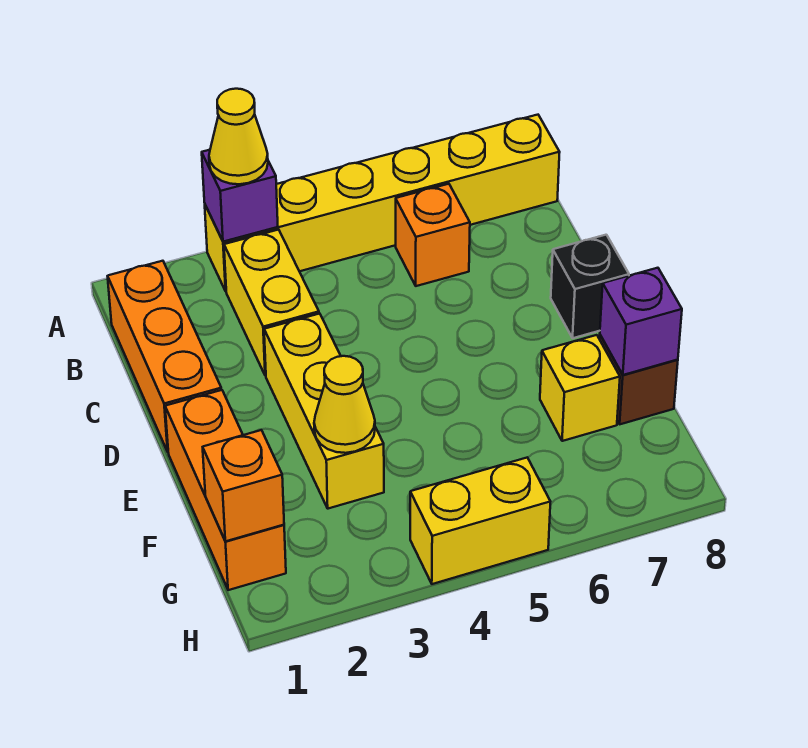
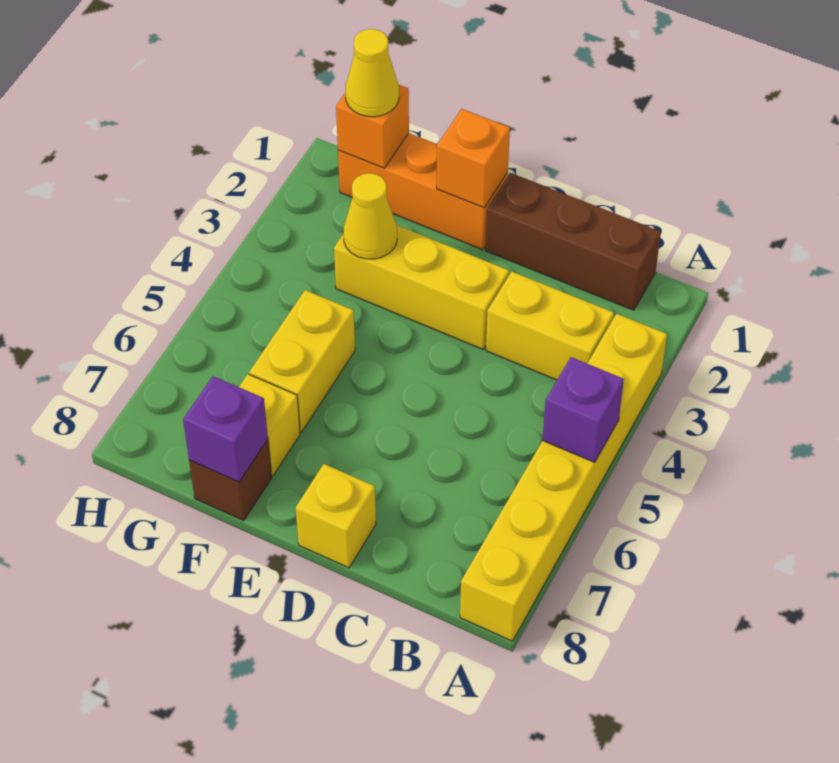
purple 1x1 brick [202,150,278,242] -> purple 1x1 brick moved to [542,357,624,462]
yellow 1x1 cone [209,89,268,184] -> yellow 1x1 cone moved to [345,29,399,117]
orange 1x3 brick [108,261,221,452] -> brown 1x3 brick [485,173,661,310]
orange 1x1 brick [396,184,470,286] -> orange 1x1 brick moved to [437,109,510,208]
black 1x1 brick [551,235,629,338] -> yellow 1x1 brick [296,464,376,568]
yellow 1x2 brick [410,458,550,584] -> yellow 1x2 brick moved to [249,290,355,432]

